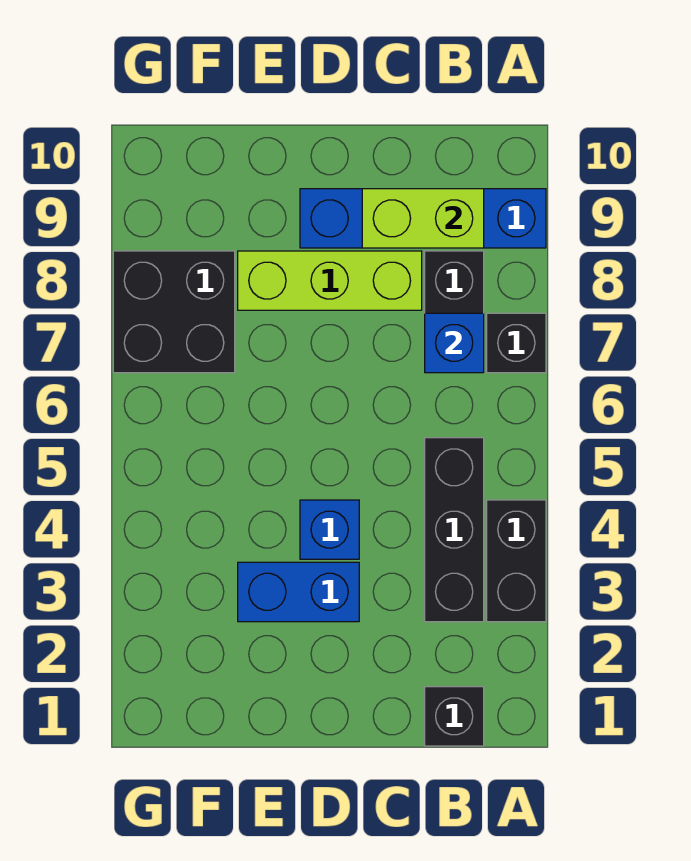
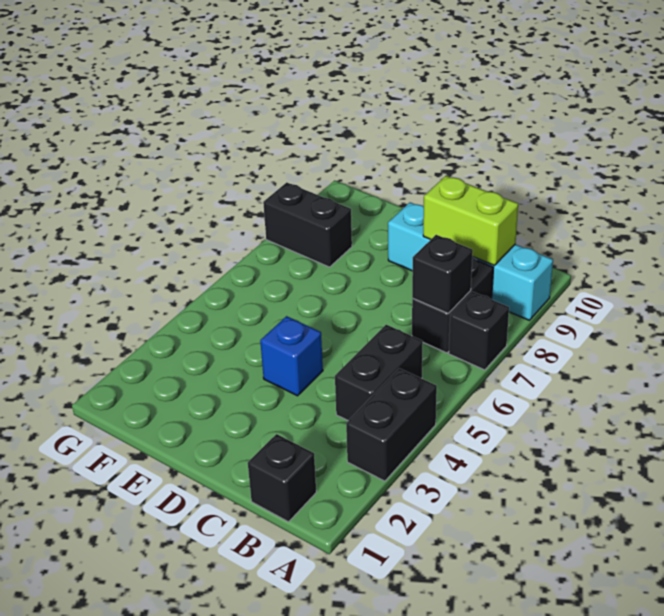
blue 1x4 brick [300,189,546,248] -> cyan 1x4 brick [388,202,553,320]
black 1x3 brick [425,438,484,622] -> black 1x2 brick [335,325,423,420]
blue 1x1 brick [425,313,484,373] -> black 1x1 brick [412,235,473,313]
lime 1x3 brick [238,251,422,310] -> none
blue 1x2 brick [238,562,359,622] -> none
black 2x2 brick [113,251,235,373] -> black 1x2 brick [263,182,352,267]

